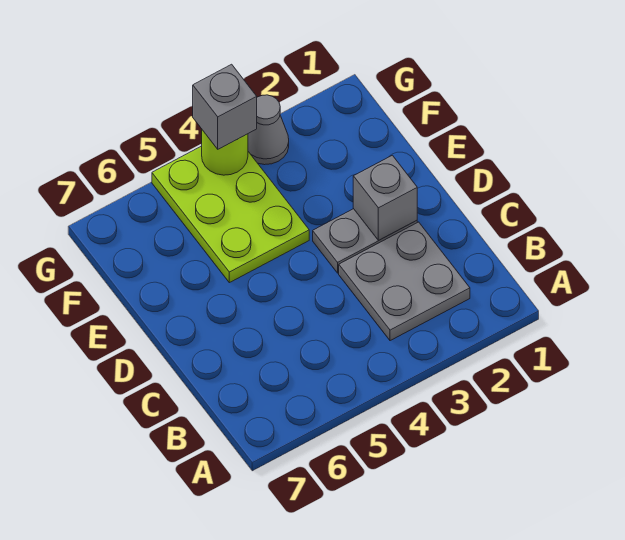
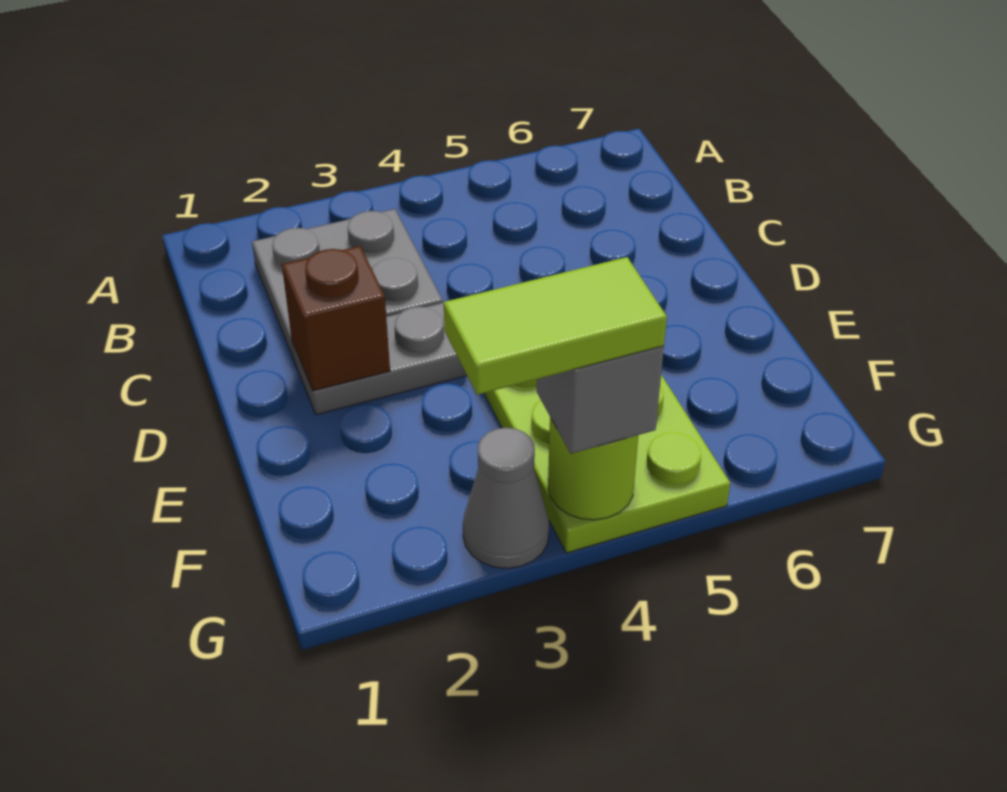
grey 1x1 brick [353,155,417,240] -> brown 1x1 brick [282,246,390,391]
none -> lime 1x2 tile [444,257,667,395]

